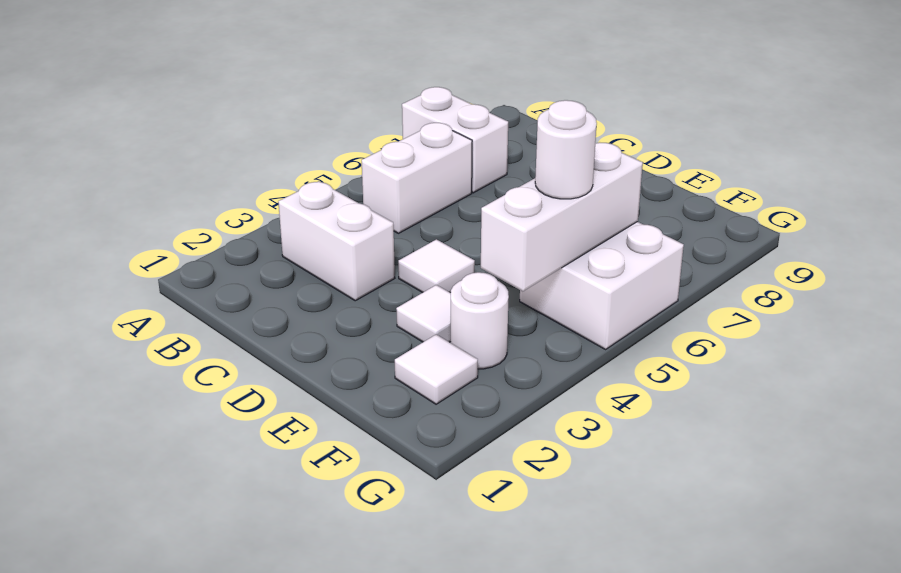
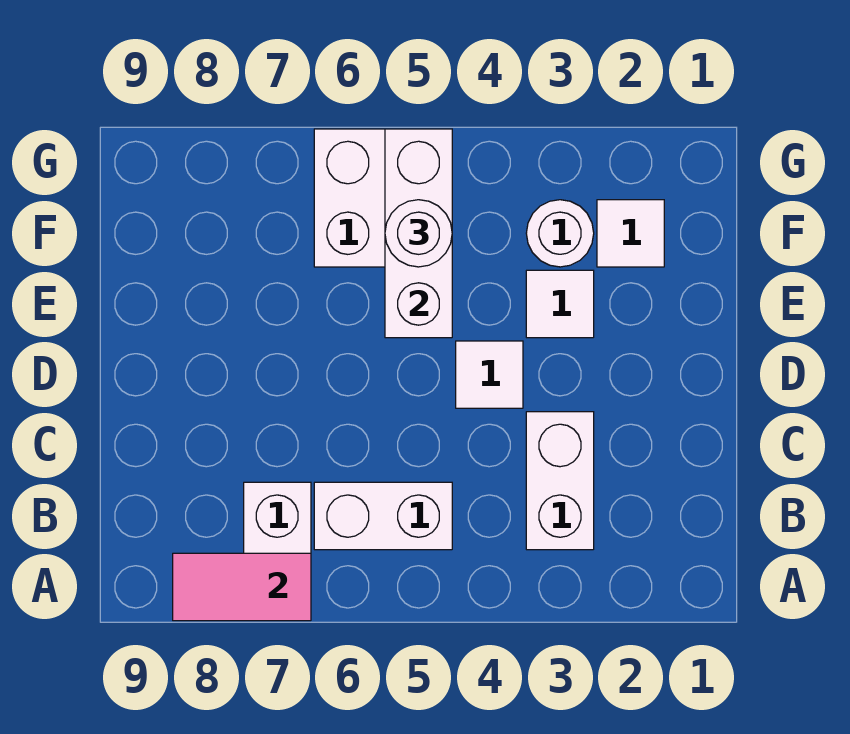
none -> pink 1x2 tile [173,553,311,621]
white 1x3 brick [481,143,643,291] -> white 1x3 brick turned to [385,129,452,338]

